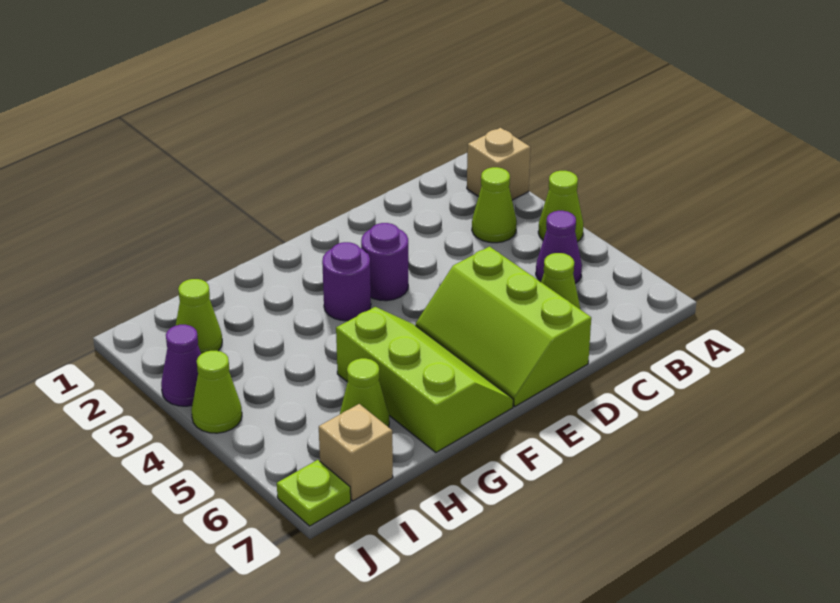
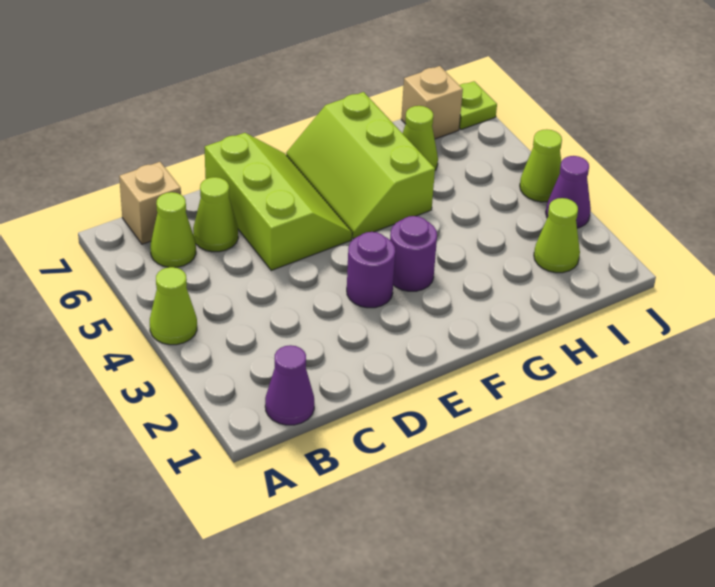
tan 1x1 brick [467,128,530,200] -> tan 1x1 brick moved to [119,162,181,244]
lime 1x1 cone [472,167,517,243] -> lime 1x1 cone moved to [150,192,196,267]
purple 1x1 cone [536,211,582,284] -> purple 1x1 cone moved to [265,345,314,425]

